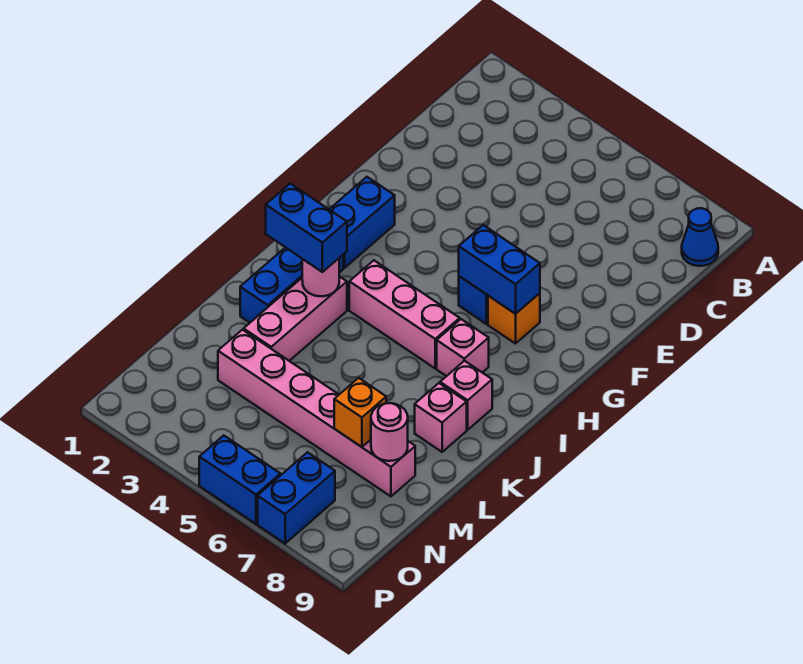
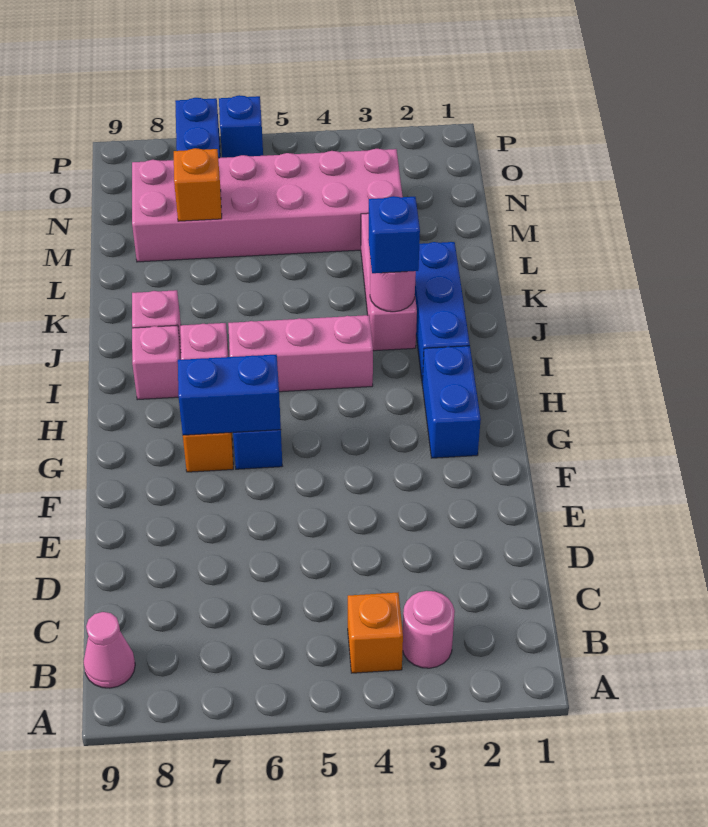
none -> orange 1x1 brick [348,593,403,673]
blue 1x1 cone [682,208,718,266] -> pink 1x1 cone [83,612,135,688]
blue 1x2 brick [266,184,347,272] -> blue 1x1 brick [368,196,420,273]
pink 1x1 brick [415,383,467,452] -> pink 1x1 brick moved to [132,325,181,400]
pink 1x6 brick [218,330,415,496] -> pink 2x6 brick [132,149,403,262]
pink 1x1 round brick [371,403,408,461] -> pink 1x1 round brick moved to [403,591,455,668]
blue 1x2 brick [199,435,280,524] -> blue 1x1 brick [219,95,263,158]

